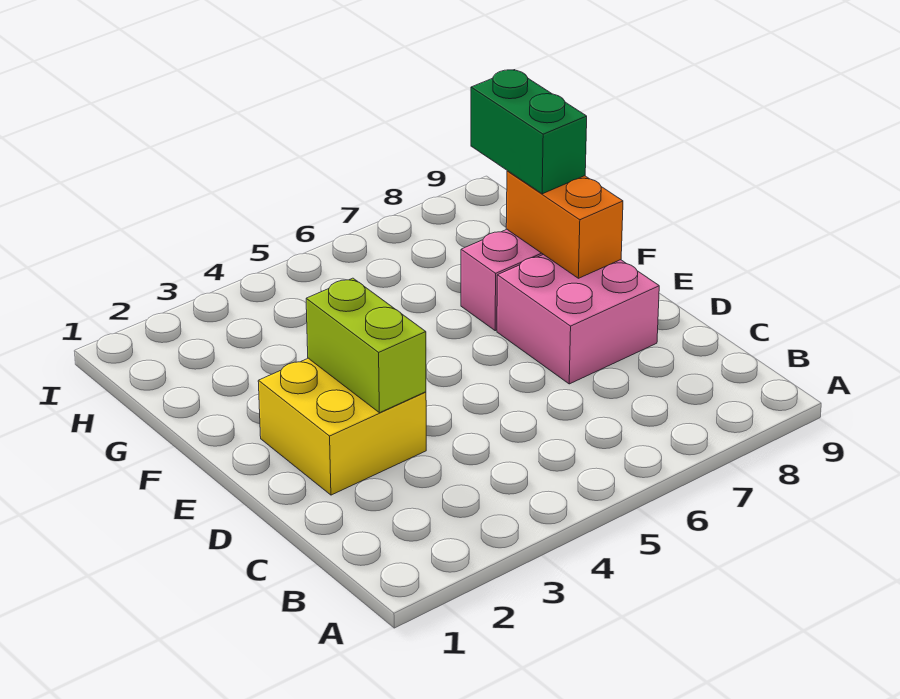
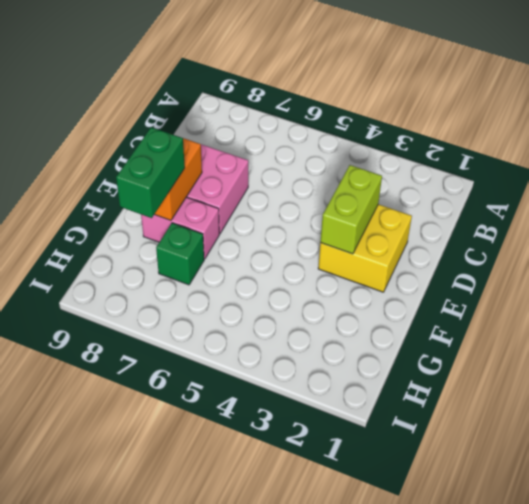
none -> green 1x1 brick [156,223,204,285]

